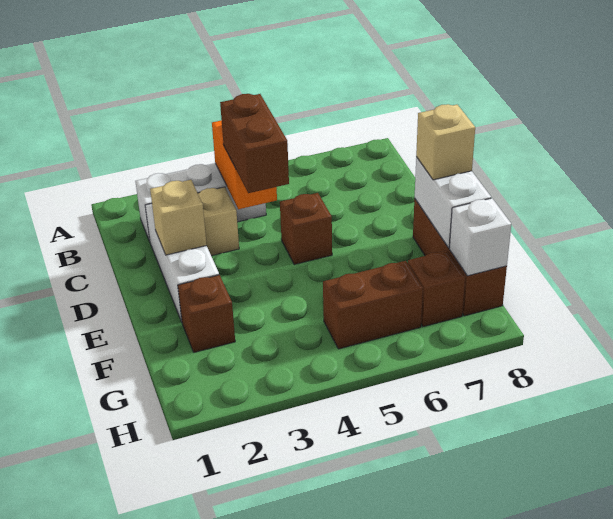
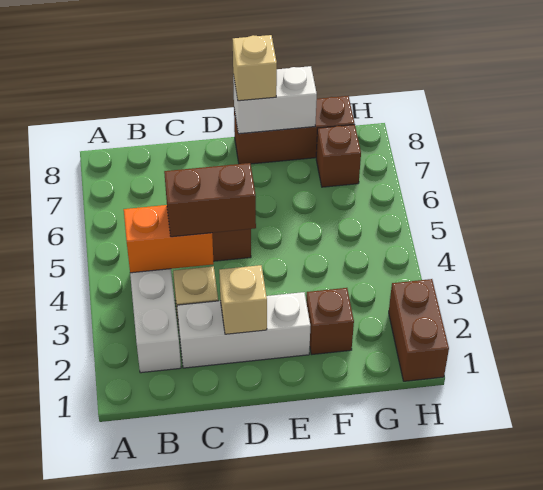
brown 1x2 brick [323,261,423,349] -> brown 1x2 brick moved to [389,279,449,381]
white 1x1 brick [449,198,511,276] -> none

